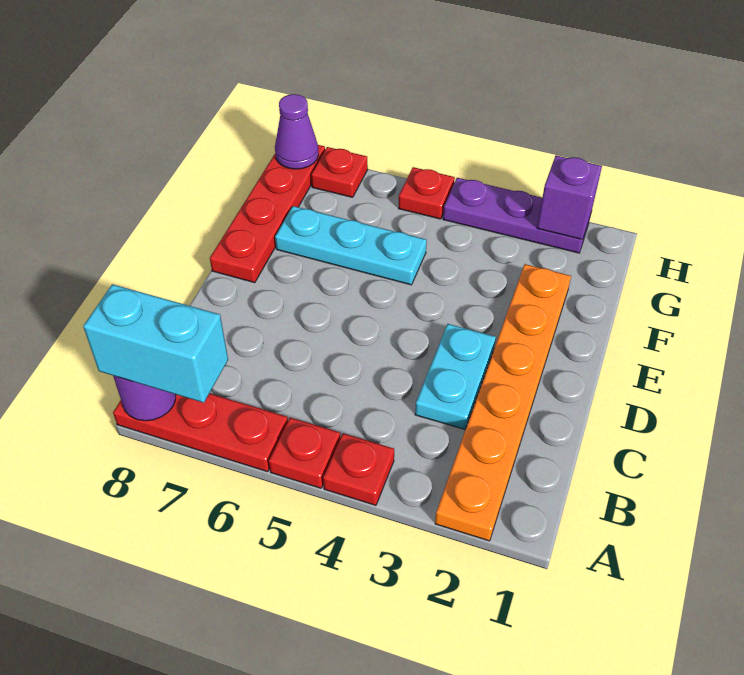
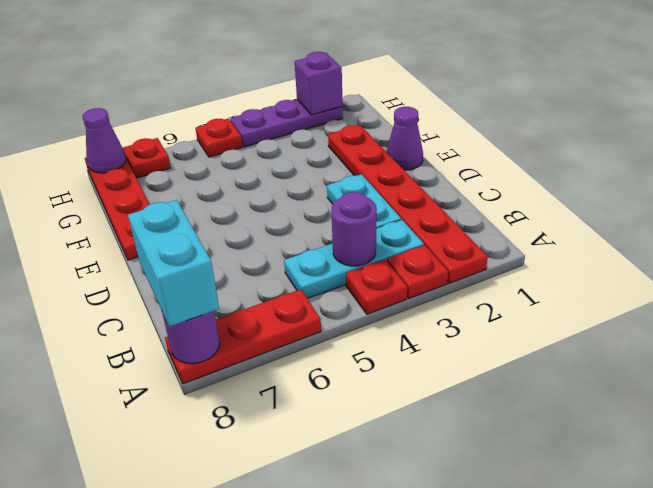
orange 1x6 plate [435,264,571,541] -> red 1x6 plate [328,125,488,283]
red 1x1 plate [269,418,340,488] -> red 1x1 plate moved to [387,245,448,299]
cyan 1x2 brick [83,284,228,403] -> cyan 1x2 brick turned to [128,200,219,327]
none -> purple 1x1 round brick [331,192,377,266]
none -> purple 1x1 cone [386,107,423,170]
cyan 1x3 plate [275,206,427,285] -> cyan 1x3 plate moved to [284,220,424,299]

